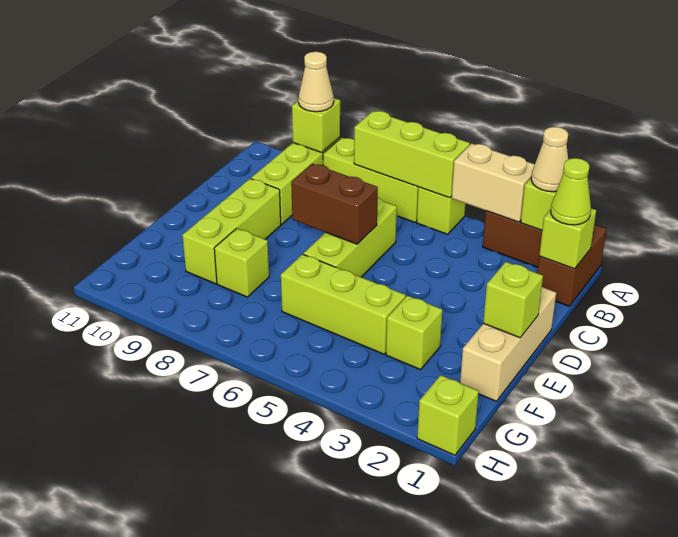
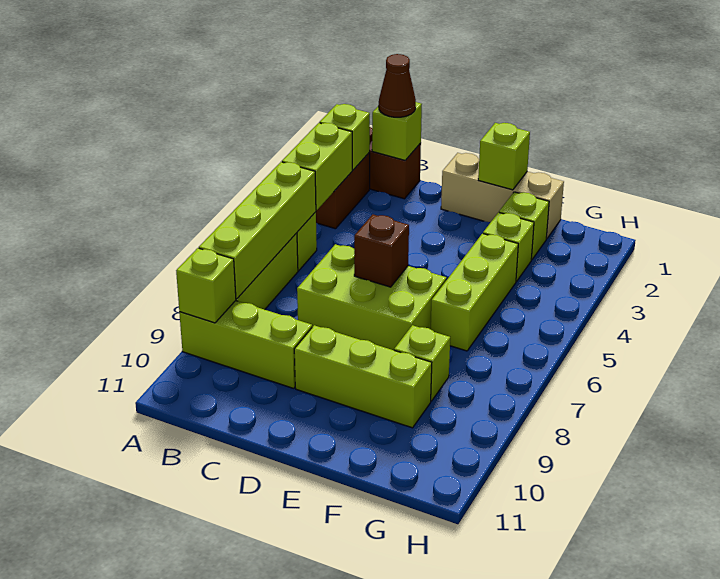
tan 1x1 cone [531,127,568,192] -> none
tan 1x2 brick [451,143,535,222] -> lime 1x2 brick [282,123,352,210]
lime 1x3 brick [354,111,470,198] -> lime 1x4 brick [199,162,316,299]
tan 1x1 cone [299,52,334,112] -> none
lime 1x1 cone [551,158,591,225] -> brown 1x1 cone [379,54,416,117]
lime 1x3 brick [303,198,397,277] -> lime 2x3 brick [297,244,447,350]
brown 1x2 brick [291,164,378,244] -> brown 1x1 brick [354,214,409,287]
lime 1x1 brick [417,375,479,455] -> lime 1x1 brick moved to [499,192,549,260]

